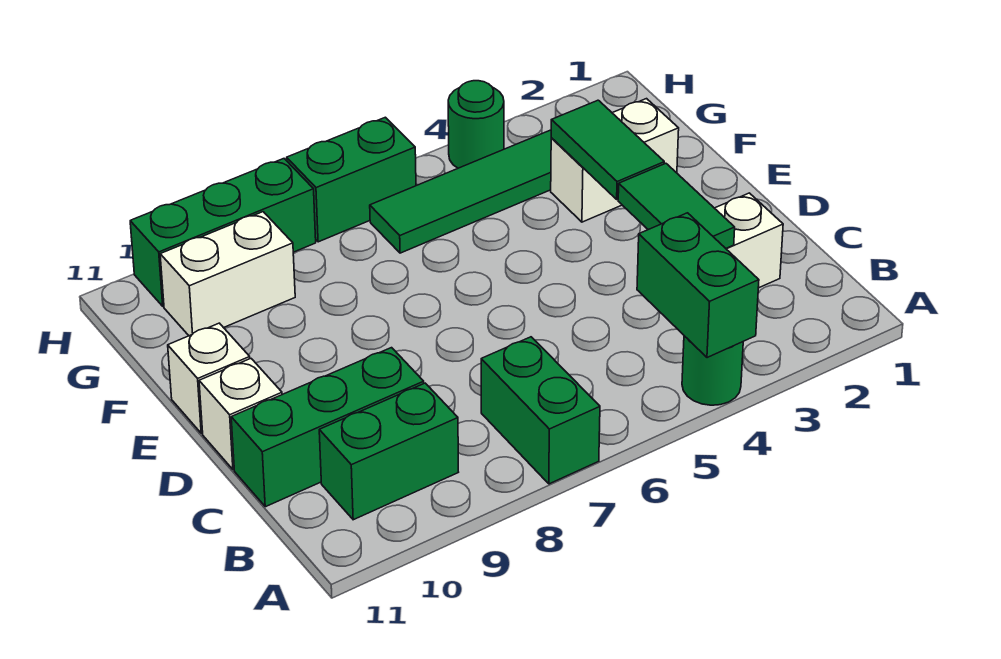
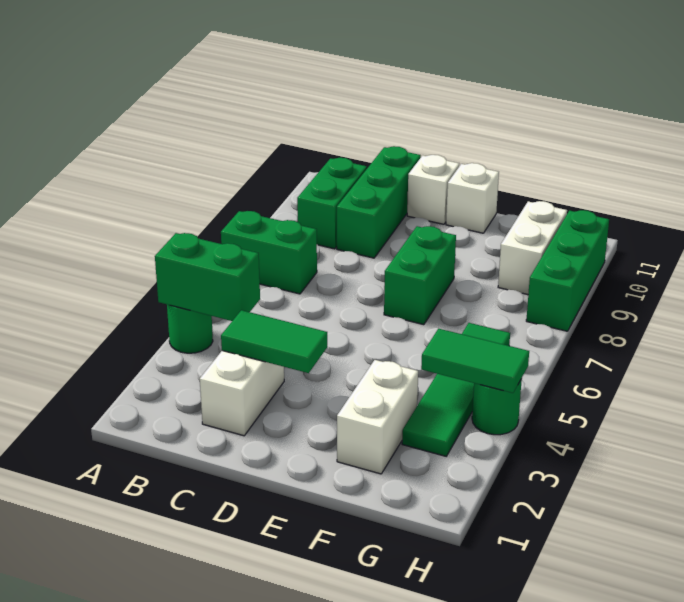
green 1x2 tile [551,100,664,199] -> green 1x2 tile moved to [421,329,529,393]
green 1x2 brick [287,117,416,242] -> green 1x2 brick moved to [384,226,456,325]

